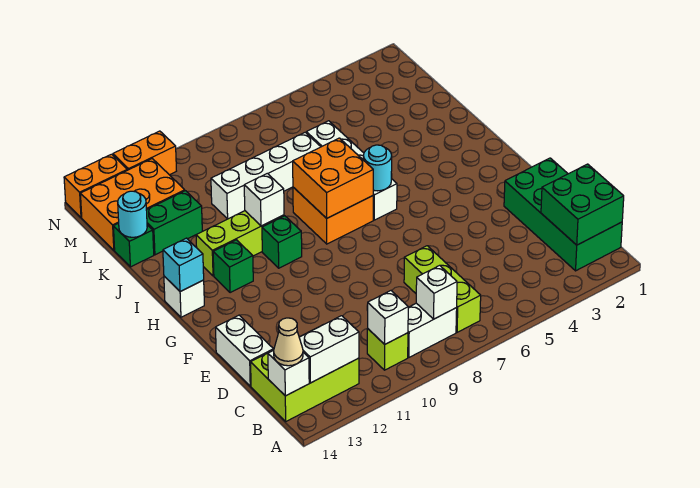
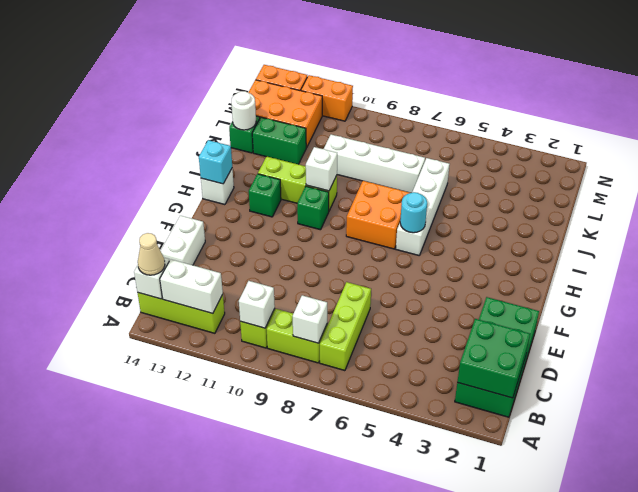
white 1x2 brick [408,303,457,357] -> lime 1x2 brick [267,309,327,363]
lime 2x3 brick [251,353,359,421] -> lime 1x3 brick [137,292,225,333]
orange 2x2 brick [293,138,373,218] -> none
cyan 1x1 round brick [118,191,147,237] -> white 1x1 round brick [231,91,256,130]

